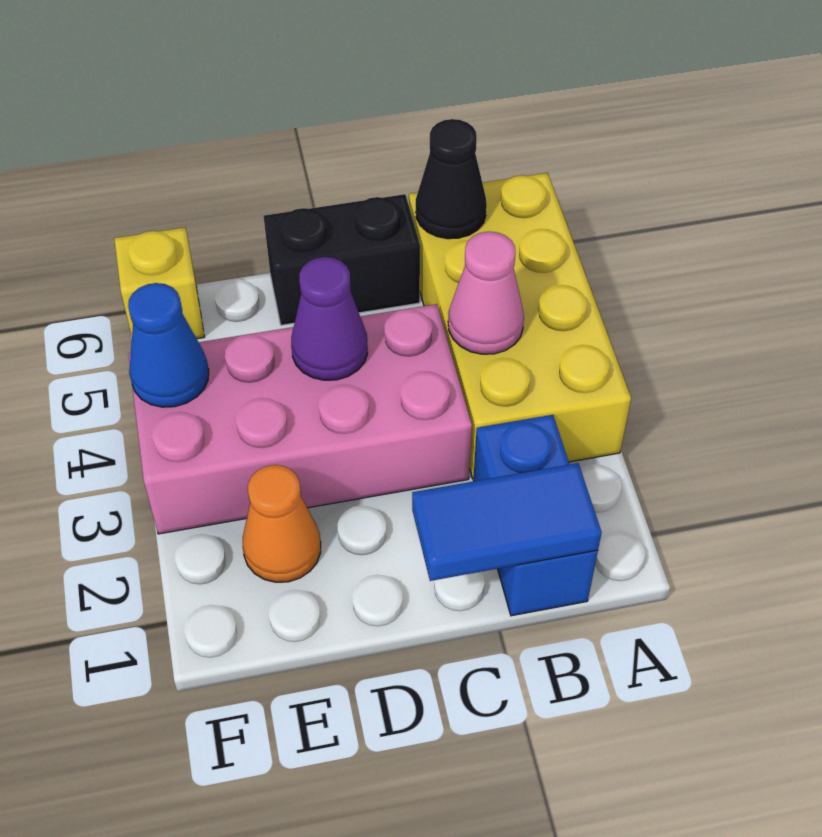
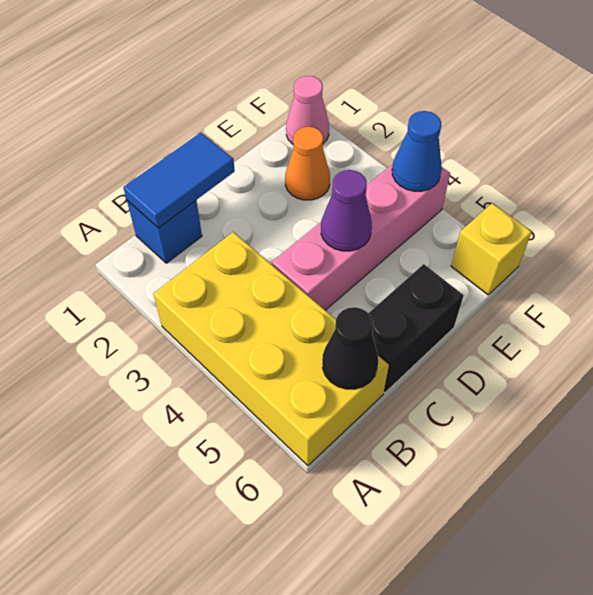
blue 1x2 brick [473,415,598,616] -> blue 1x1 brick [127,201,202,263]
pink 1x1 cone [448,232,524,354] -> pink 1x1 cone moved to [286,76,329,144]
pink 2x4 brick [128,304,472,534] -> pink 1x4 brick [272,164,450,310]

